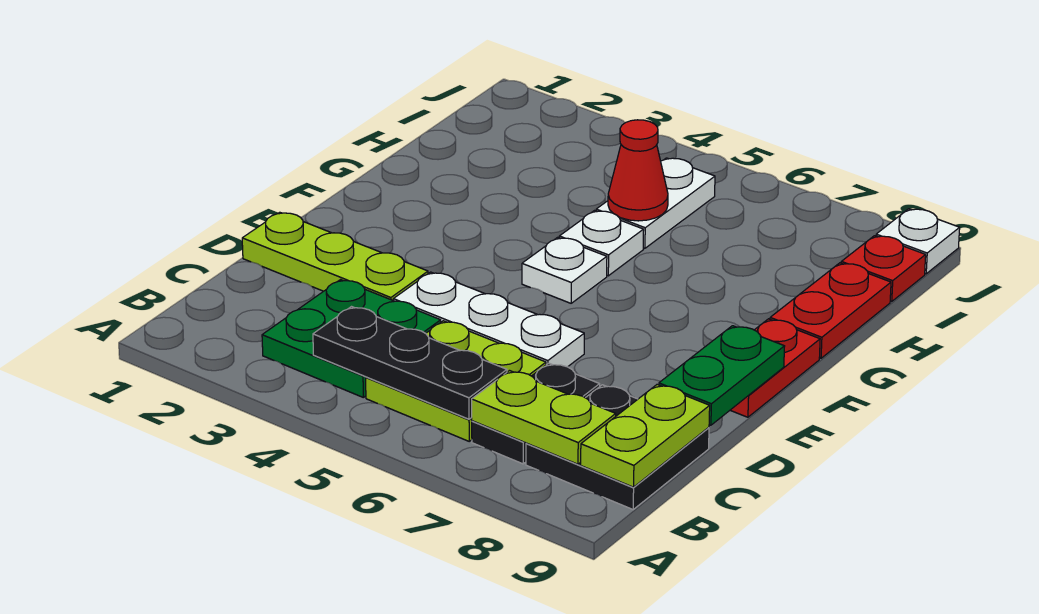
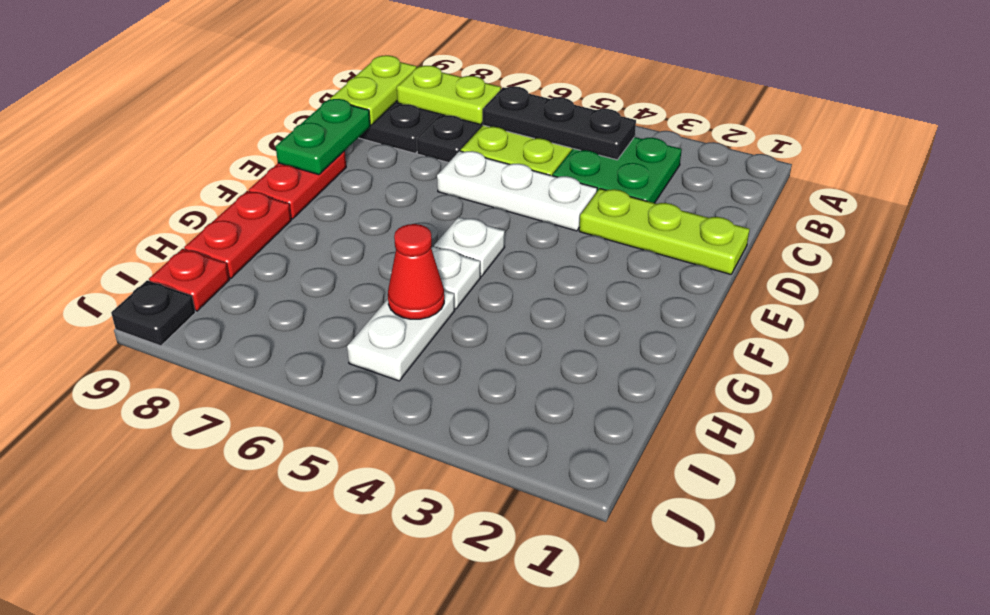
white 1x1 plate [876,209,960,274] -> black 1x1 plate [111,280,196,346]

